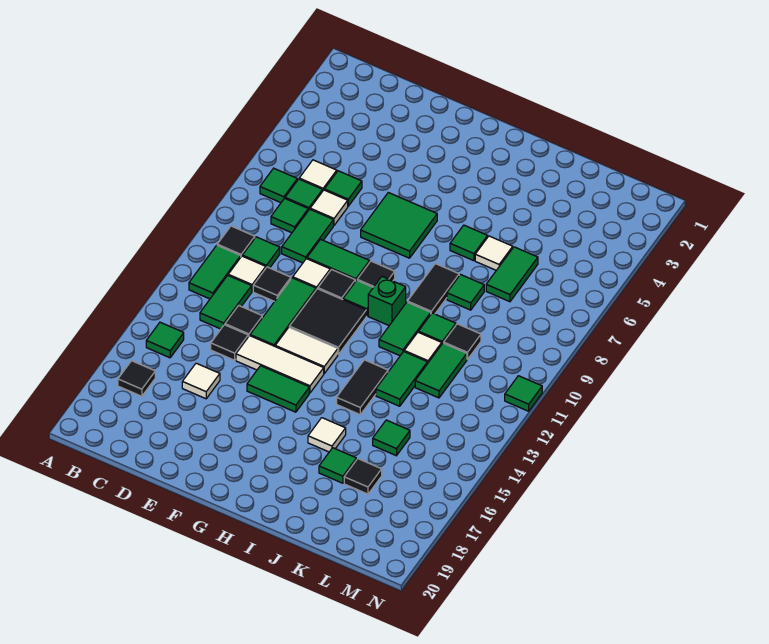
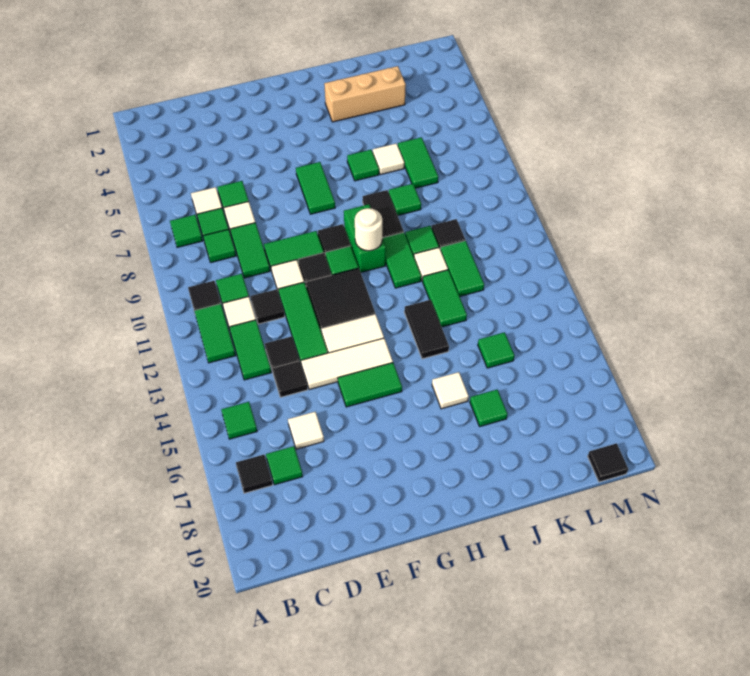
green 2x2 tile [361,193,437,258] -> green 1x2 tile [296,162,335,214]
green 1x1 brick [368,277,406,325] -> green 1x2 brick [344,204,386,272]
none -> white 1x1 round brick [355,208,382,251]
none -> tan 1x3 brick [324,66,406,122]
black 1x1 tile [344,459,382,494] -> black 1x1 tile moved to [588,443,628,482]
green 1x1 tile [505,376,542,411] -> green 1x1 tile moved to [266,446,303,485]

